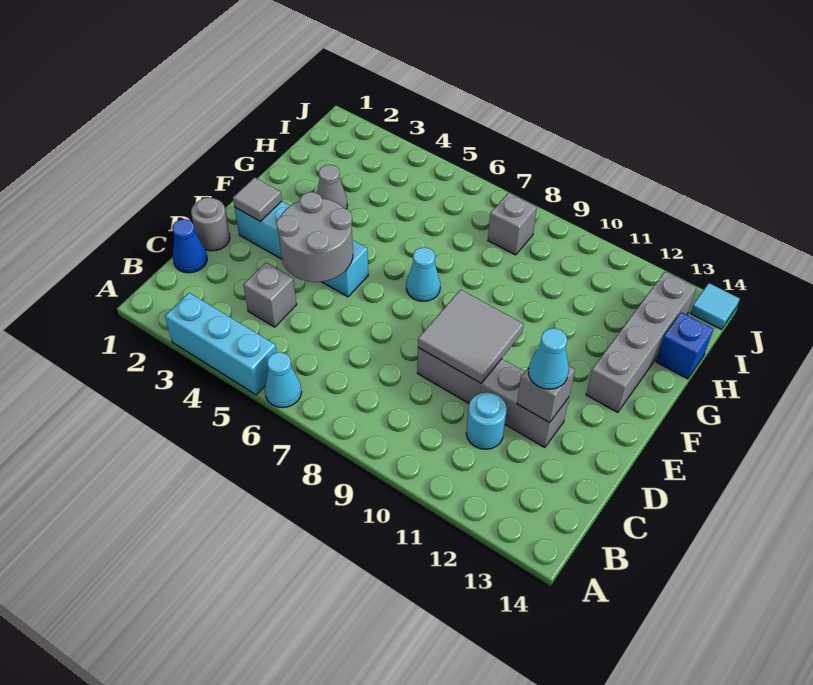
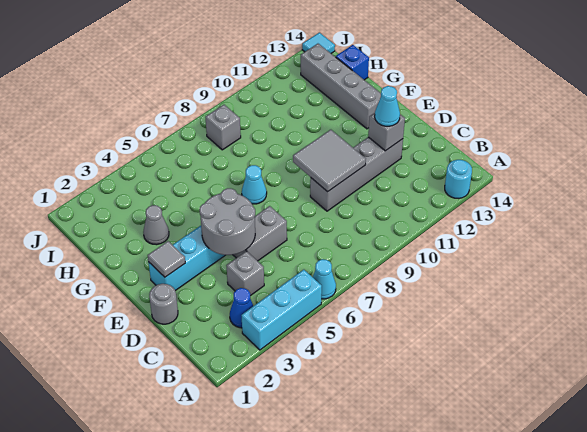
blue 1x1 cone [172,219,207,273] -> blue 1x1 cone moved to [230,288,253,328]
cyan 1x1 round brick [466,392,507,449] -> cyan 1x1 round brick moved to [445,160,472,199]
none -> grey 1x2 brick [233,206,287,261]

